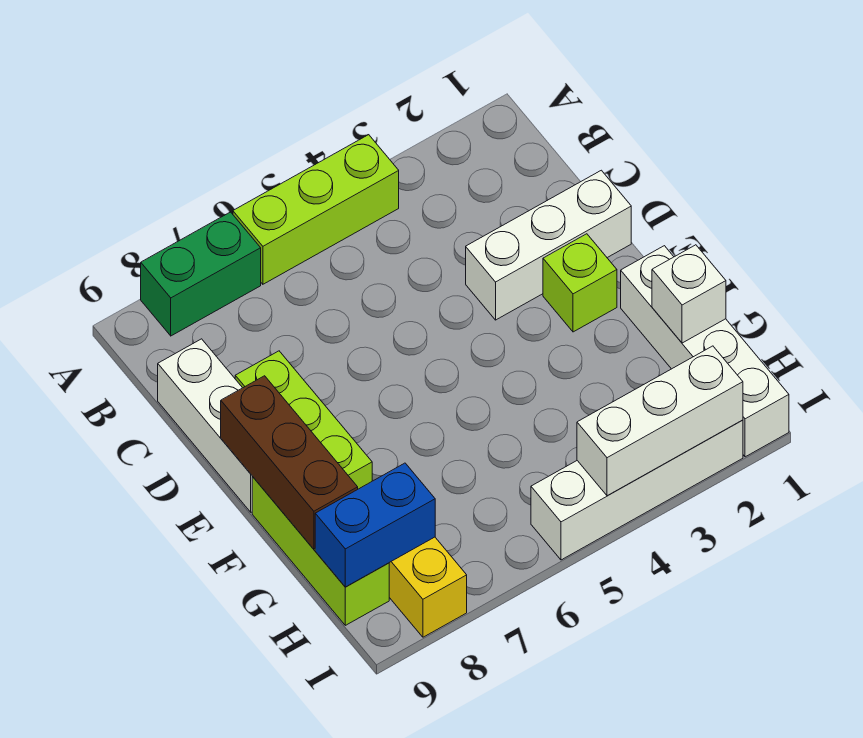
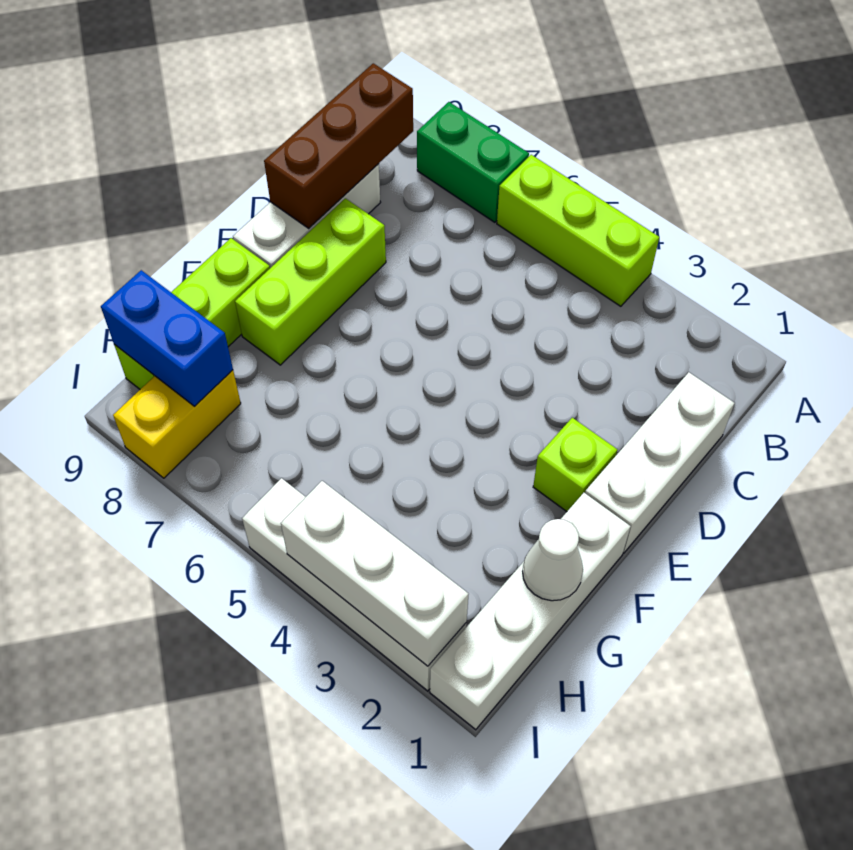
white 1x3 brick [466,170,631,320] -> white 1x3 brick turned to [585,372,734,553]
brown 1x3 brick [221,376,358,549] -> brown 1x3 brick moved to [264,63,413,228]
white 1x1 brick [652,245,726,343] -> white 1x1 cone [523,519,583,601]

